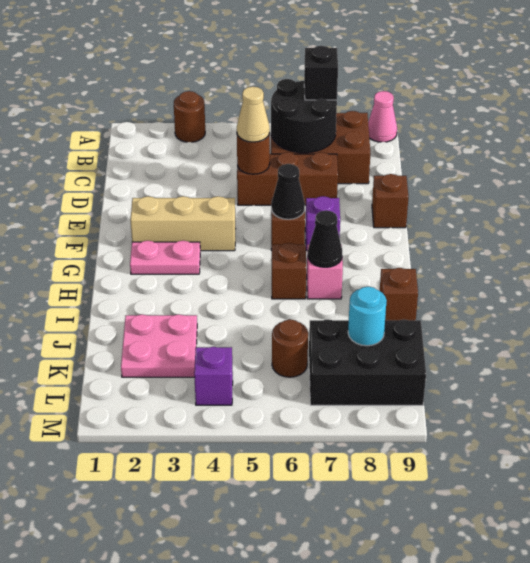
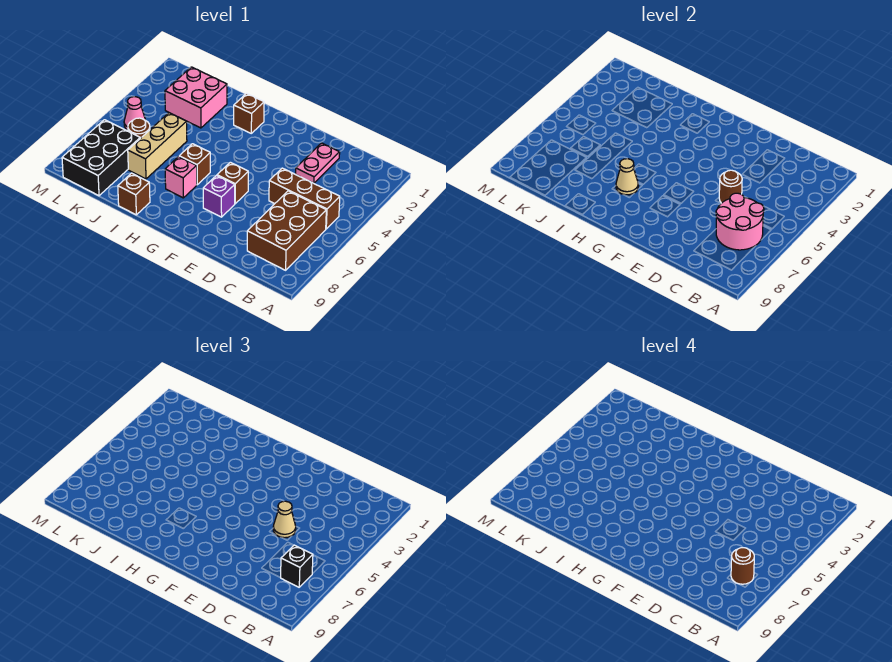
brown 1x1 round brick [174,91,205,142] -> brown 1x1 round brick moved to [731,548,754,584]
pink 1x1 cone [368,91,397,142] -> pink 1x1 cone moved to [124,97,145,130]
black 2x2 round brick [271,79,337,153] -> pink 2x2 round brick [716,193,764,250]
brown 1x3 brick [237,152,338,205] -> brown 1x3 brick turned to [269,168,340,229]
brown 1x1 brick [372,174,408,228] -> brown 1x1 brick moved to [234,93,264,133]
tan 1x3 brick [131,196,235,251] -> tan 1x3 brick moved to [128,113,187,179]
black 1x1 cone [271,164,305,219] -> none
pink 1x2 plate [130,241,200,274] -> pink 1x2 plate moved to [296,143,340,183]
black 1x1 cone [308,210,342,267] -> tan 1x1 cone [616,159,638,195]
pink 2x2 plate [121,314,197,377] -> pink 2x2 brick [165,67,227,128]
cyan 1x1 round brick [348,287,387,346] -> none
purple 1x1 brick [194,347,233,405] -> none

